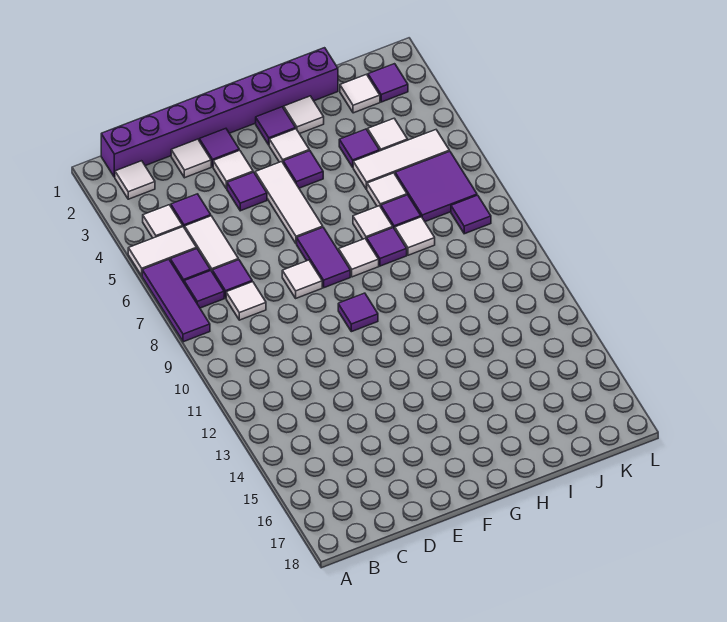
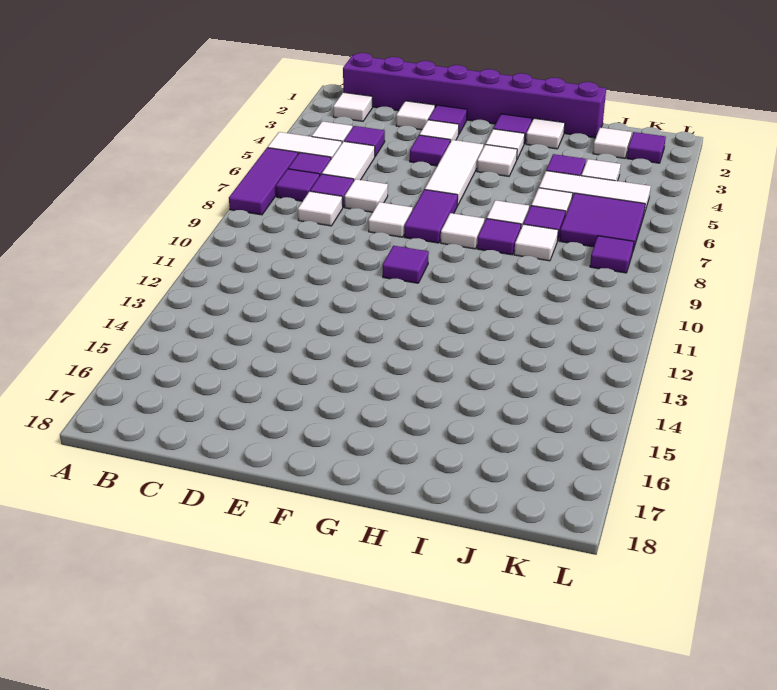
none -> white 1x1 tile [345,179,388,212]
purple 1x1 tile [283,151,323,188] -> white 1x1 tile [477,145,517,176]

